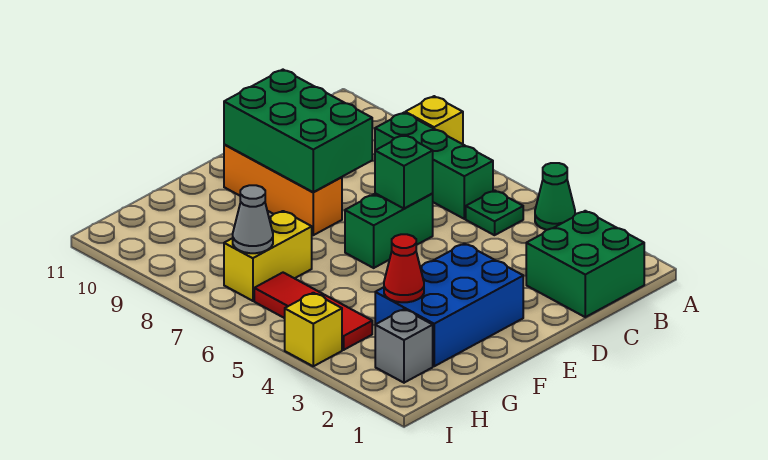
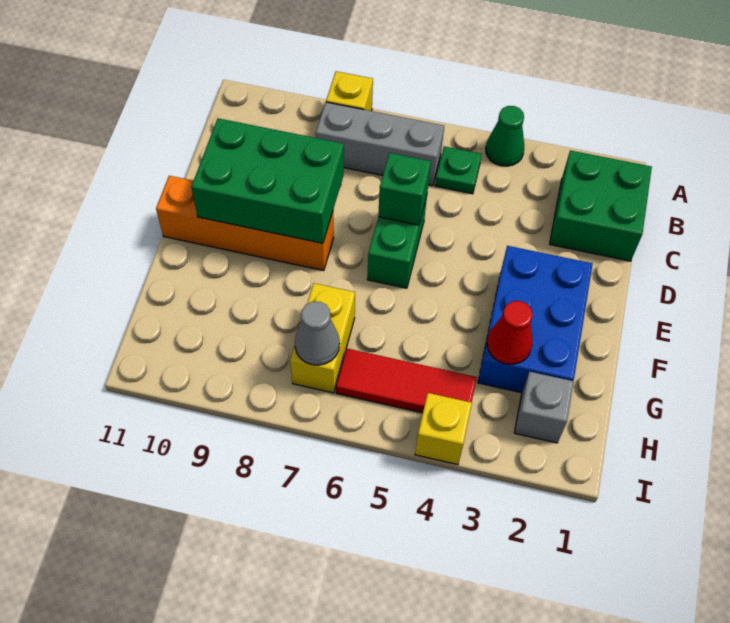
green 1x3 brick [375,113,493,219] -> grey 1x3 brick [316,102,444,186]
orange 1x3 brick [224,144,342,235] -> orange 1x4 brick [156,176,334,271]

